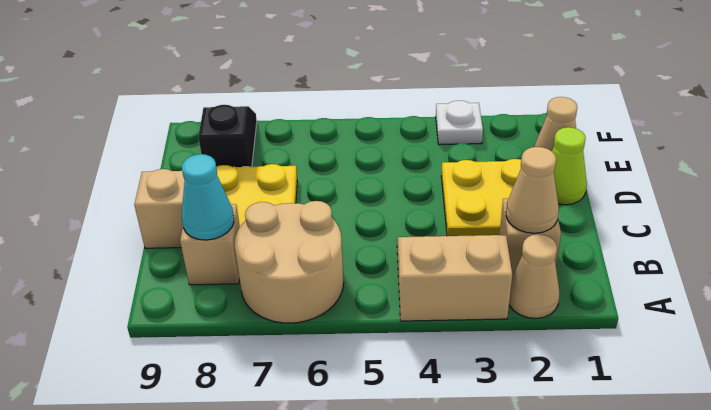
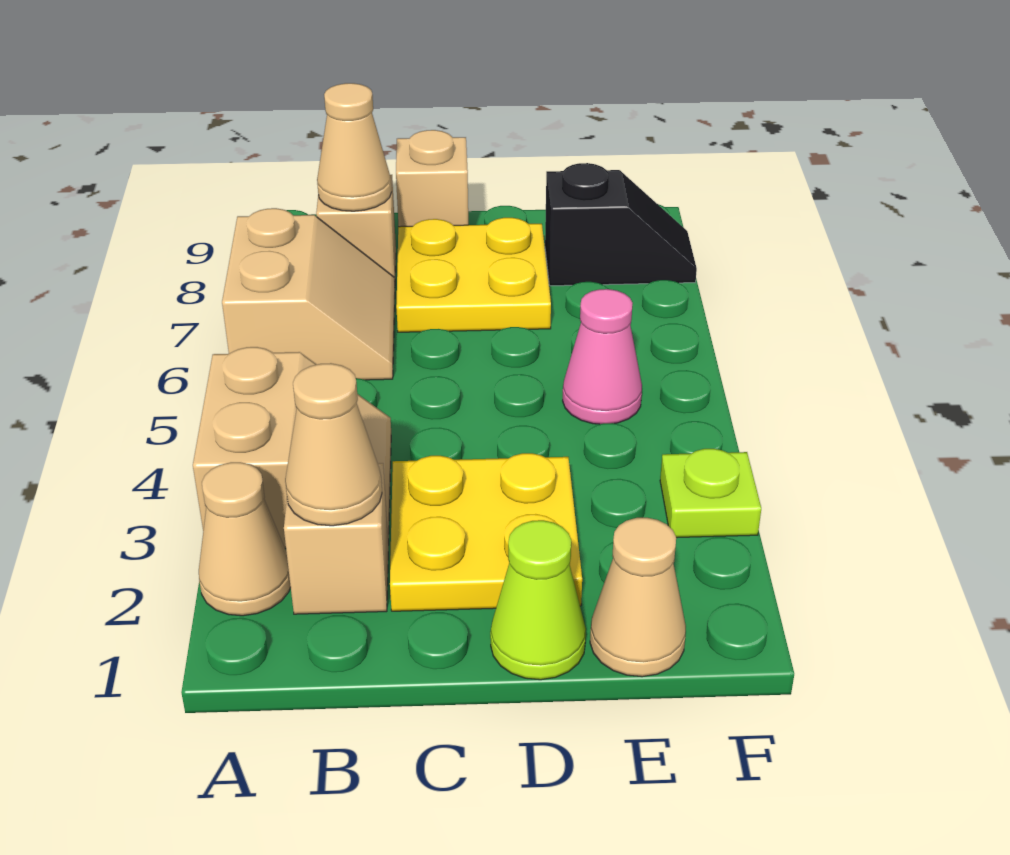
tan 2x2 round brick [234,201,344,323] -> tan 2x2 slope [222,208,395,380]
cyan 1x1 cone [182,154,234,240] -> tan 1x1 cone [317,83,392,211]
none -> pink 1x1 cone [563,289,642,424]
white 1x1 plate [436,101,483,145] -> lime 1x1 plate [660,449,761,538]

